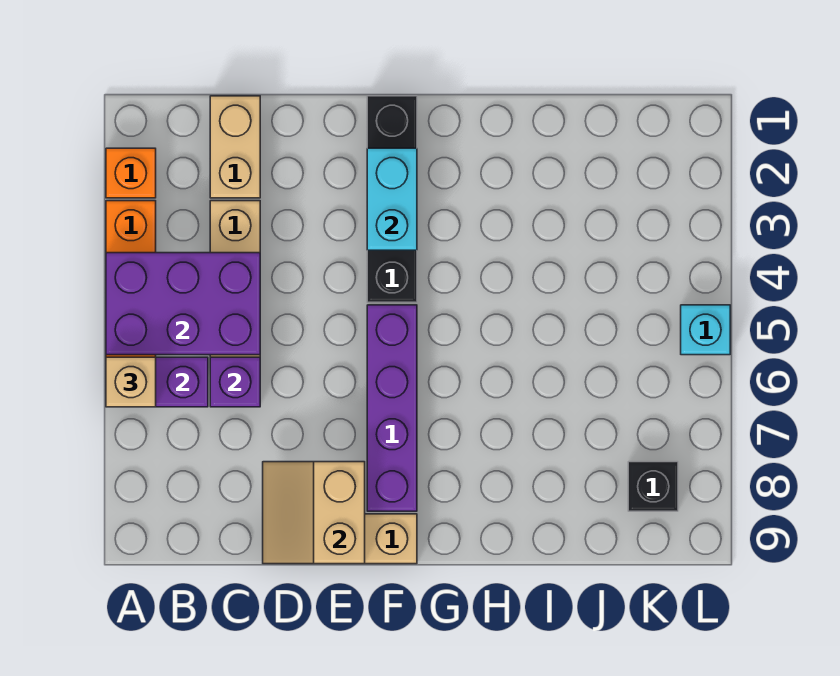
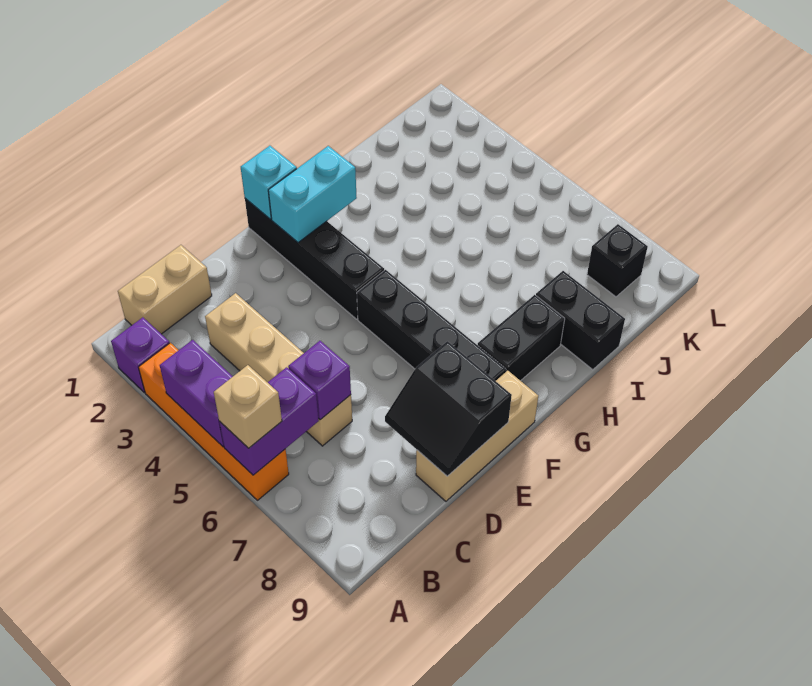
orange 1x1 brick [106,148,156,198] -> purple 1x1 brick [111,317,169,392]
purple 2x3 brick [106,253,260,355] -> purple 1x2 brick [160,340,233,447]
tan 1x2 brick [210,96,260,198] -> tan 1x2 brick turned to [118,245,212,334]
tan 2x2 slope [263,462,365,564] -> black 2x2 slope [385,341,512,476]
cyan 1x2 brick [367,148,417,250] -> cyan 1x2 brick turned to [268,146,357,243]
purple 1x4 brick [367,305,417,511] -> black 1x4 brick [357,270,506,381]
none -> black 1x2 brick [478,295,565,381]
none -> black 1x2 brick [536,271,625,370]
cyan 1x1 brick [681,305,730,355] -> cyan 1x1 brick moved to [241,146,297,220]

